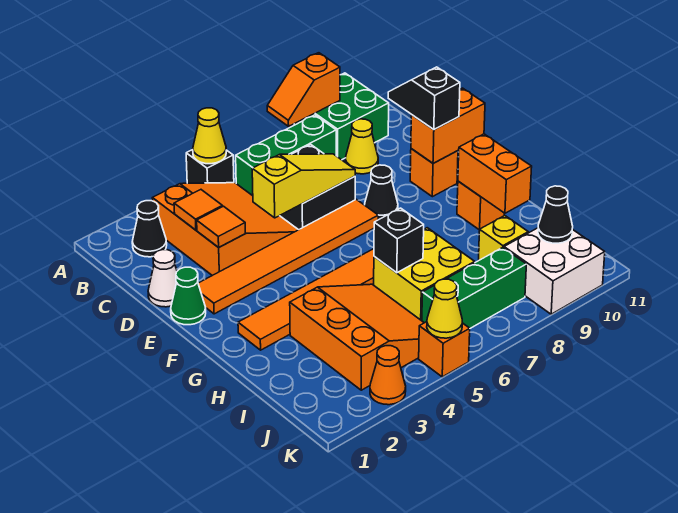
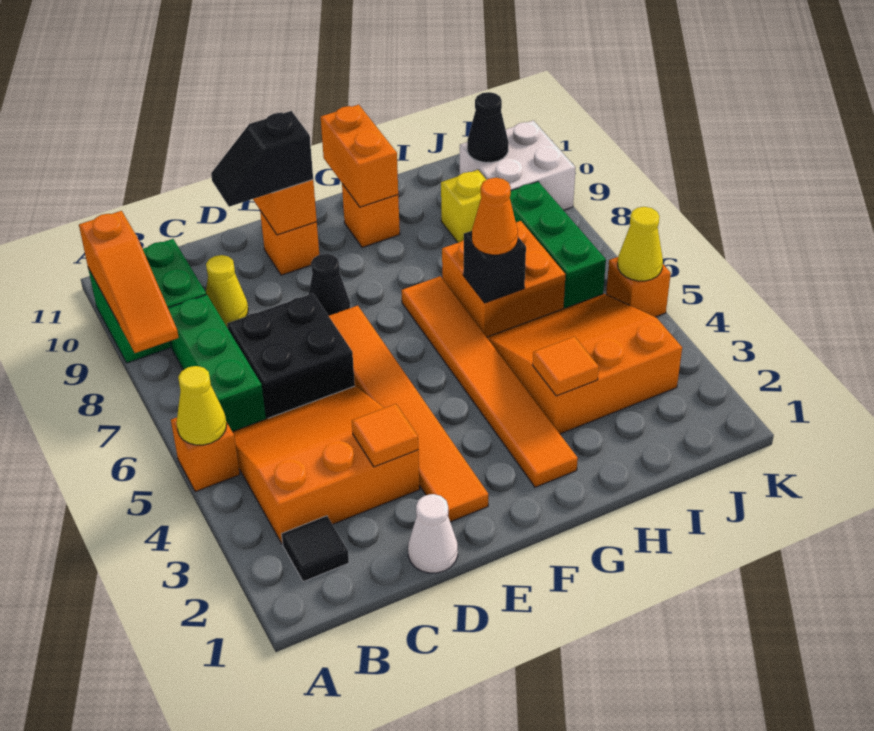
black 1x1 brick [186,150,234,183] -> orange 1x1 brick [171,418,240,492]
orange 1x2 slope [267,53,340,126] -> orange 1x3 slope [79,211,179,353]
black 1x1 cone [132,201,167,257] -> black 1x1 tile [282,516,349,582]
orange 1x1 tile [174,190,222,230] -> orange 1x1 tile moved to [533,336,599,396]
yellow 1x3 slope [252,154,355,218] -> none
green 1x1 cone [171,267,206,325] -> none
orange 1x2 brick [458,134,532,213] -> orange 1x2 brick turned to [321,105,398,207]
yellow 2x2 brick [374,228,475,321] -> orange 2x2 brick [442,221,566,337]
orange 1x1 cone [370,346,406,405] -> orange 1x1 cone moved to [472,178,518,255]

